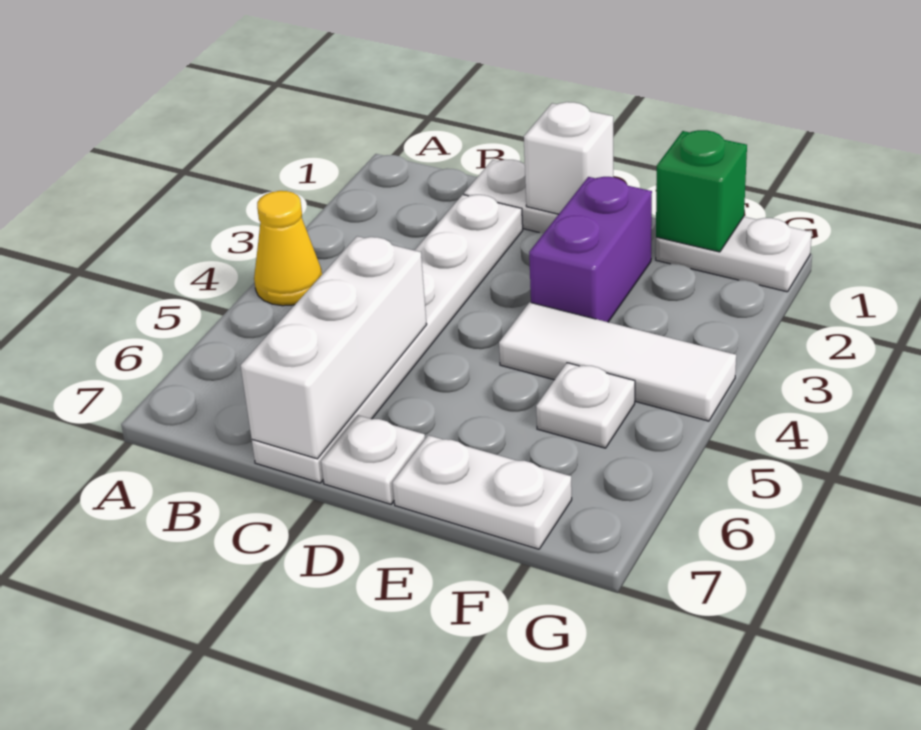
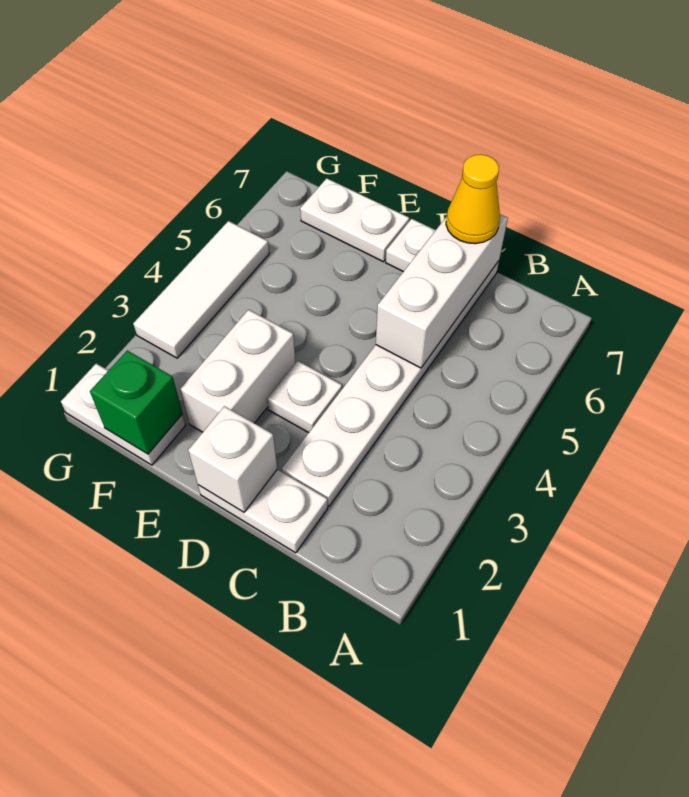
yellow 1x1 cone [254,191,322,306] -> yellow 1x1 cone moved to [446,154,500,244]
purple 1x2 brick [529,177,652,322] -> white 1x2 brick [180,310,296,432]
white 1x3 tile [499,302,736,421] -> white 1x3 tile turned to [133,221,269,358]
white 1x1 plate [536,363,635,448] -> white 1x1 plate moved to [267,361,342,433]

